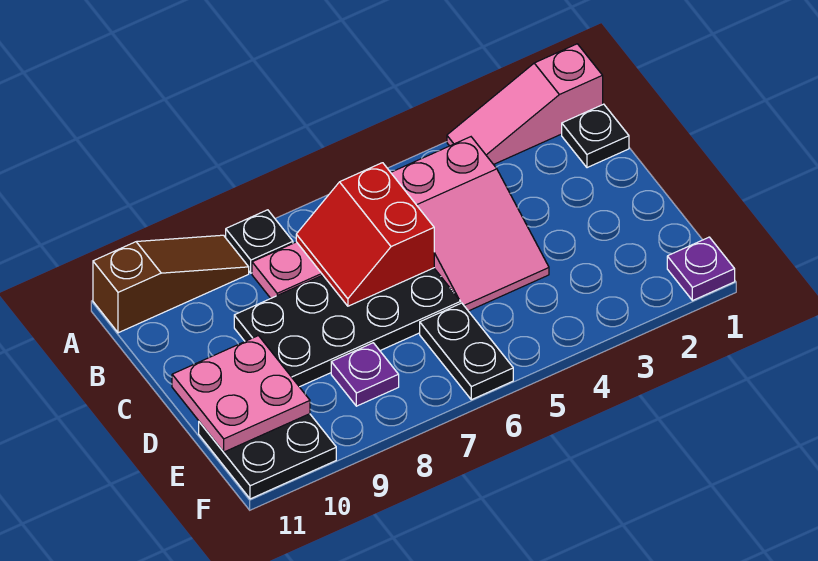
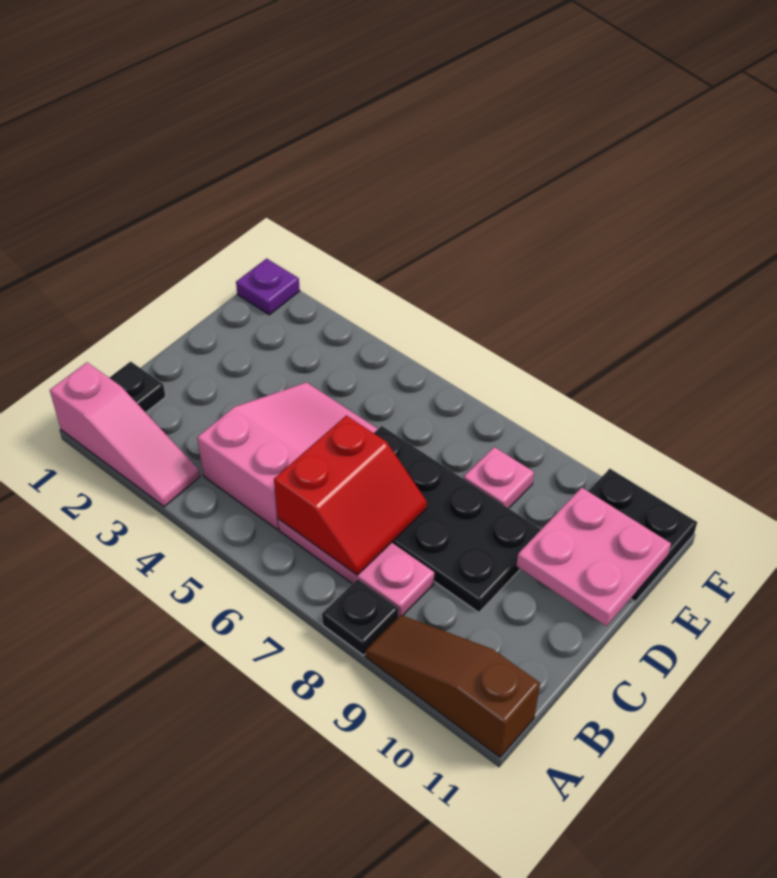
black 1x2 plate [420,303,513,400] -> none
purple 1x1 plate [331,343,399,406] -> pink 1x1 plate [463,447,534,508]

